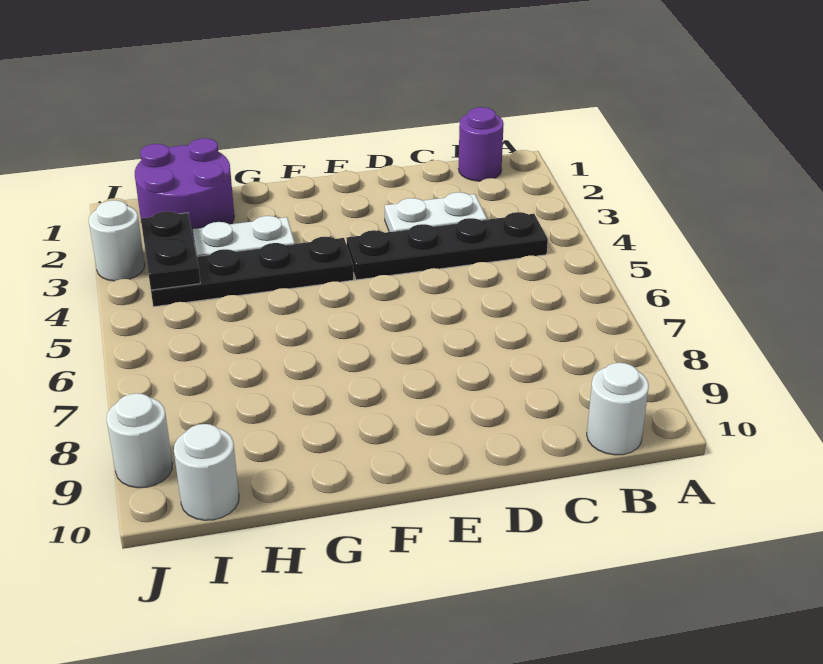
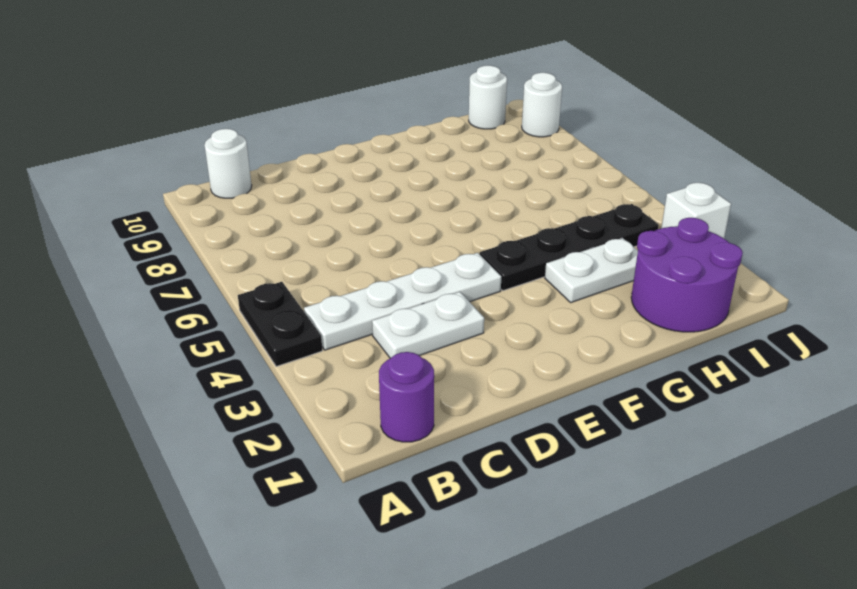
black 1x4 plate [346,212,548,280] -> white 1x4 plate [304,253,501,350]
black 1x2 plate [141,211,200,290] -> black 1x2 plate moved to [238,282,322,367]
white 1x1 round brick [89,200,145,281] -> white 1x1 brick [661,183,731,238]

